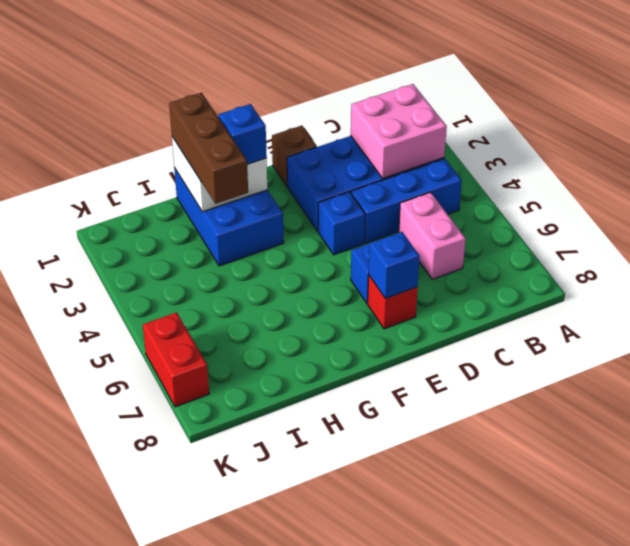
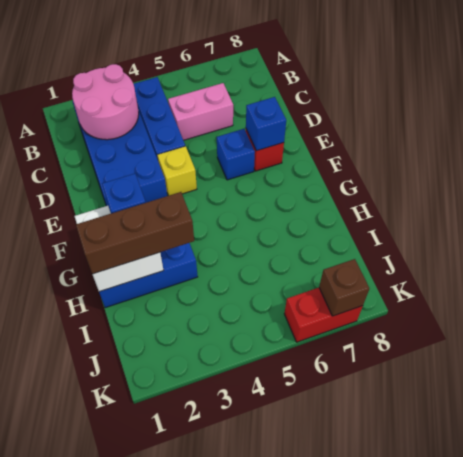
pink 2x2 brick [351,84,447,178] -> pink 2x2 round brick [72,64,139,140]
brown 1x1 brick [272,126,317,186] -> brown 1x1 brick moved to [319,259,369,316]
blue 1x1 brick [318,192,365,255] -> yellow 1x1 brick [157,146,197,196]

